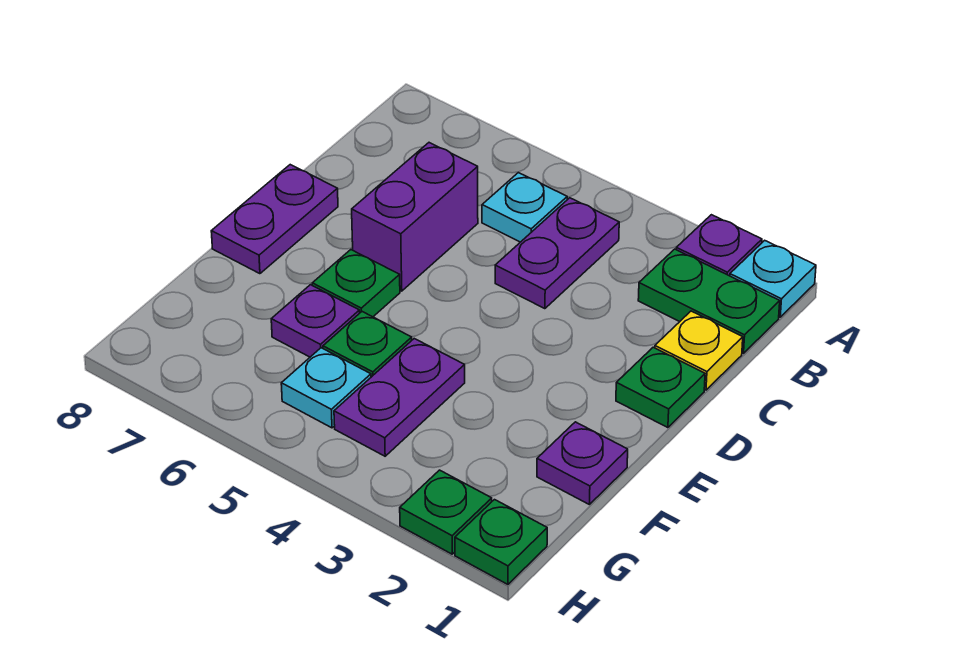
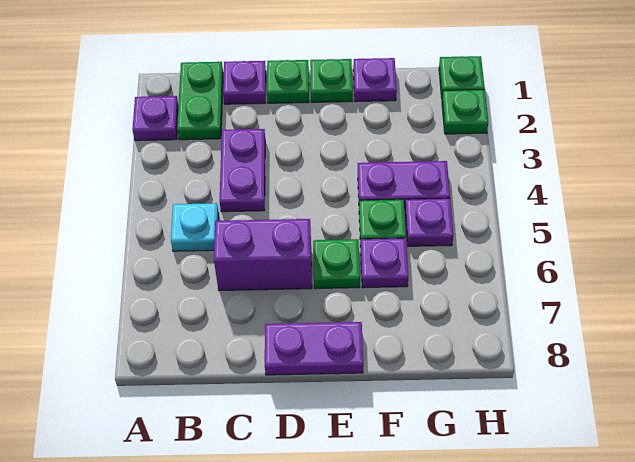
cyan 1x1 plate [730,240,816,317] -> none
purple 1x2 plate [495,198,619,309] -> purple 1x2 plate turned to [220,129,265,212]
yellow 1x1 plate [655,311,743,390] -> purple 1x1 plate [223,61,266,104]
none -> green 1x1 plate [310,59,353,102]
cyan 1x1 plate [281,348,371,428] -> purple 1x1 plate [405,198,453,246]

